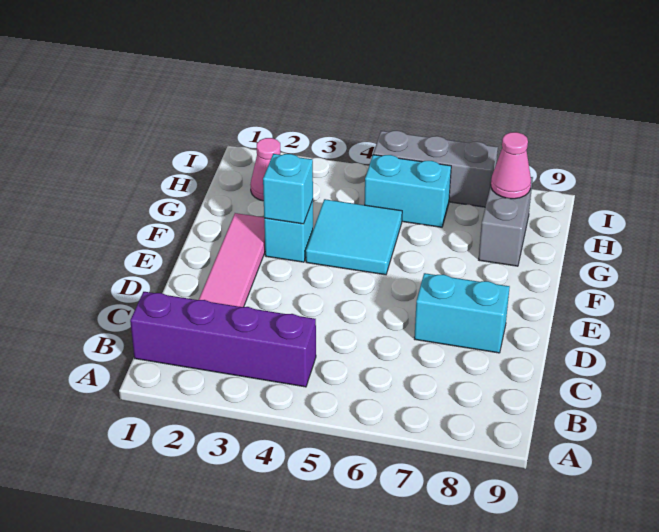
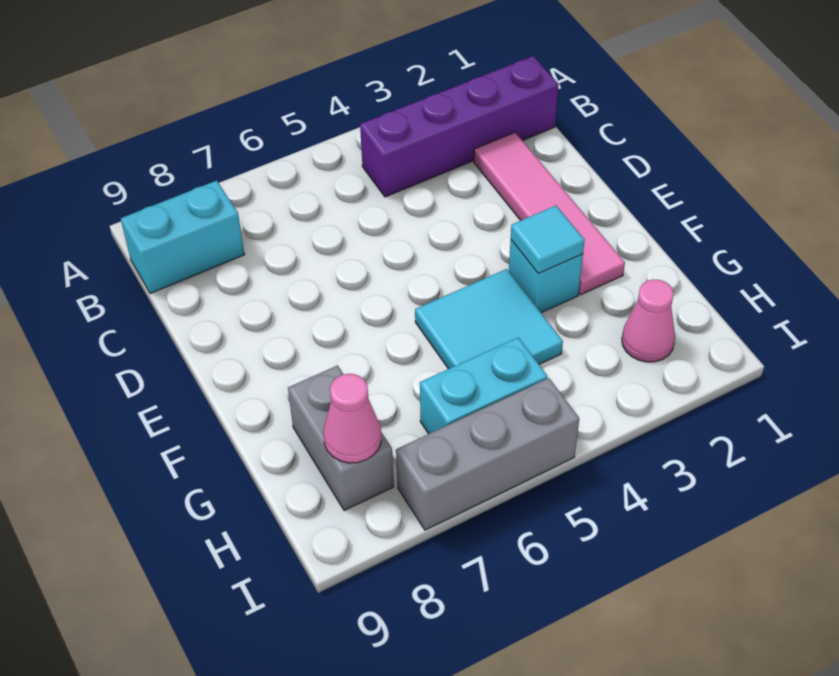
cyan 1x2 brick [414,273,510,353] -> cyan 1x2 brick moved to [121,180,245,294]
cyan 1x1 brick [263,154,313,224] -> cyan 1x1 tile [511,206,585,274]

